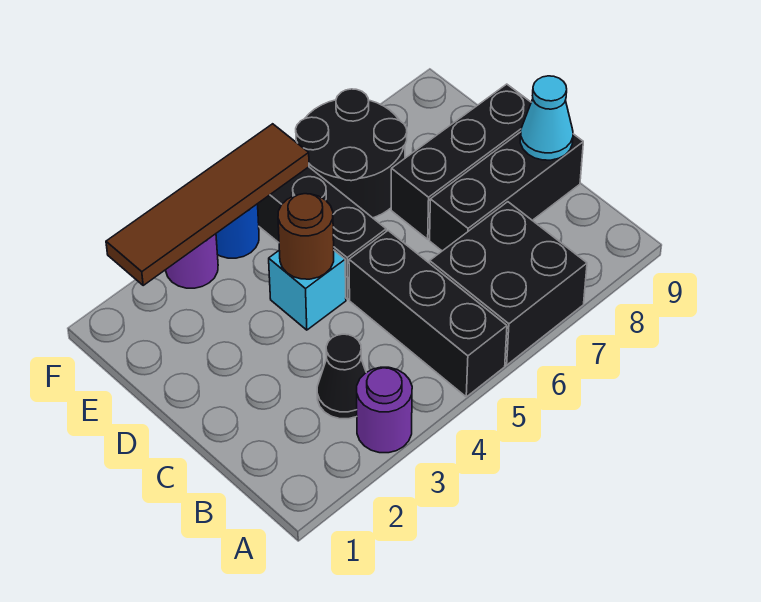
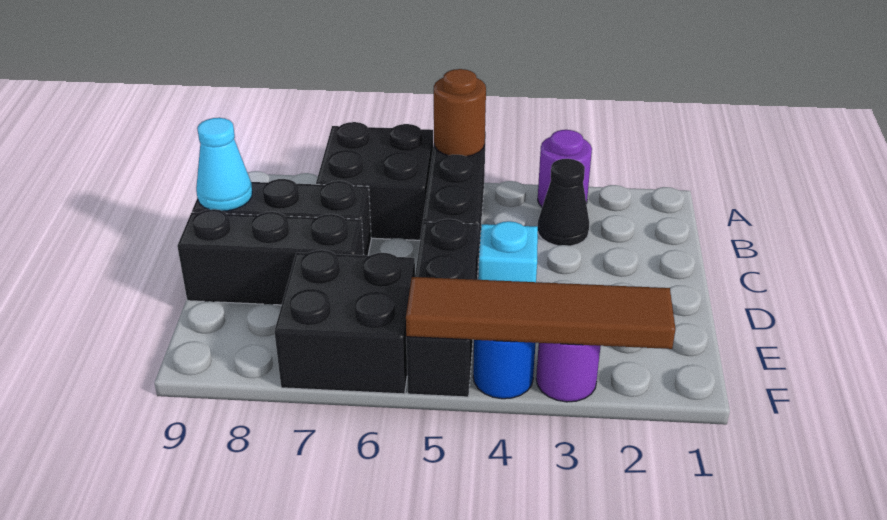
brown 1x1 round brick [278,194,334,279] -> brown 1x1 round brick moved to [434,69,486,157]
black 2x2 round brick [296,89,407,218] -> black 2x2 brick [274,250,415,394]

